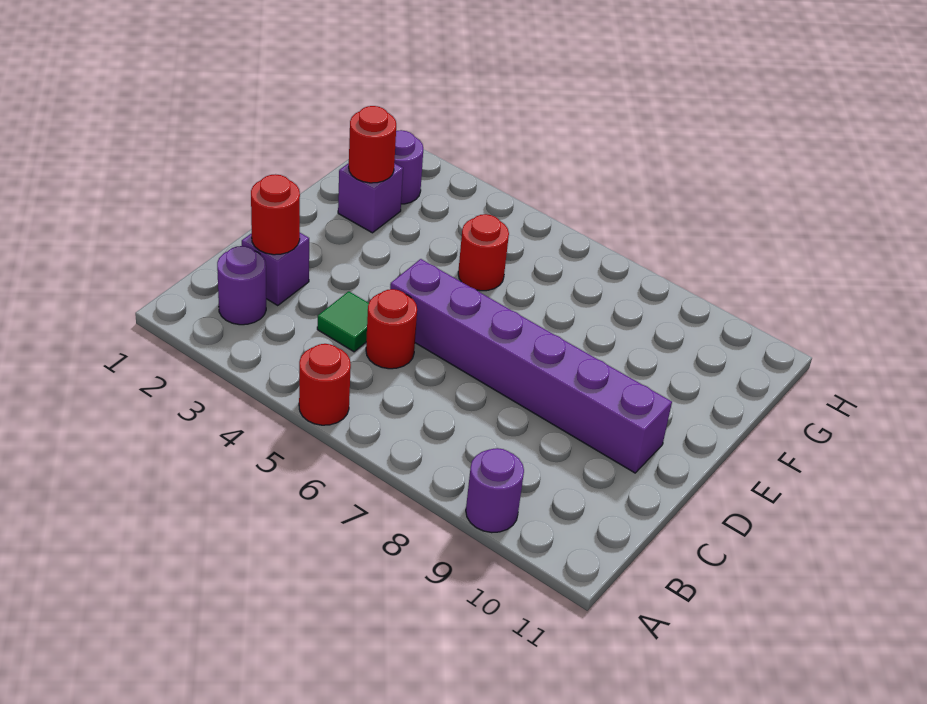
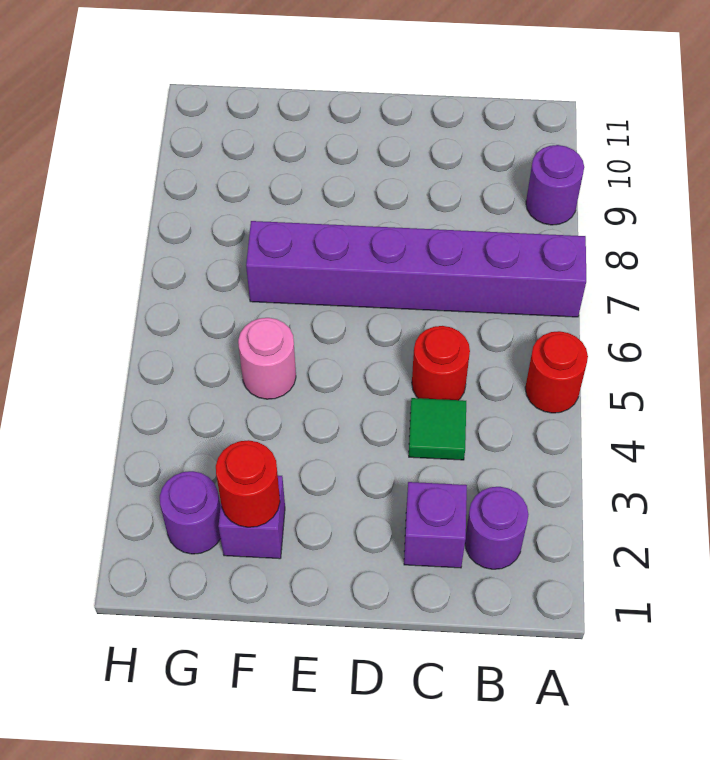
red 1x1 round brick [251,174,300,255] -> none
purple 1x6 brick [390,259,672,473] -> purple 1x6 brick turned to [246,221,586,317]
red 1x1 round brick [458,214,509,291] -> pink 1x1 round brick [238,318,296,399]

